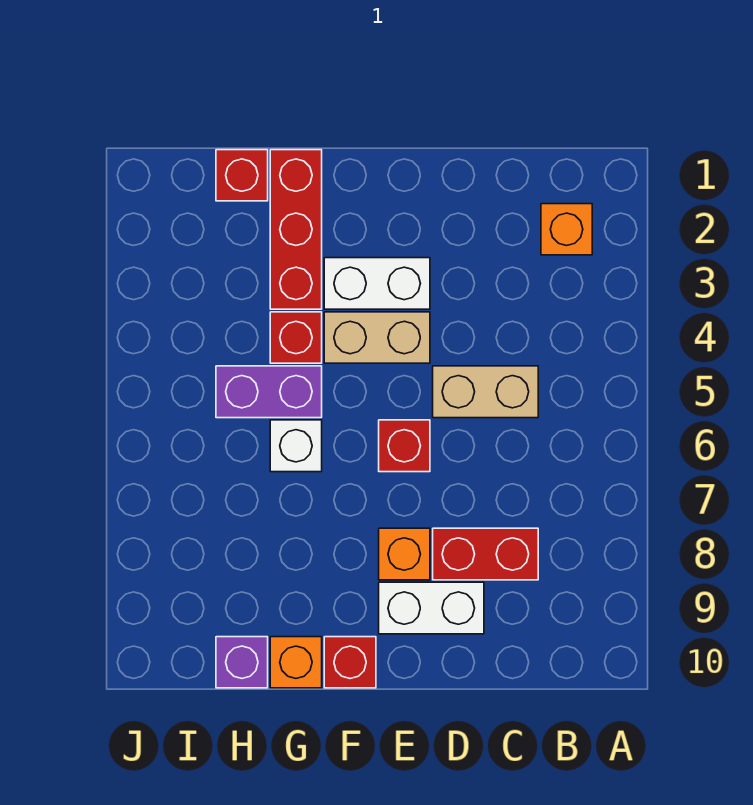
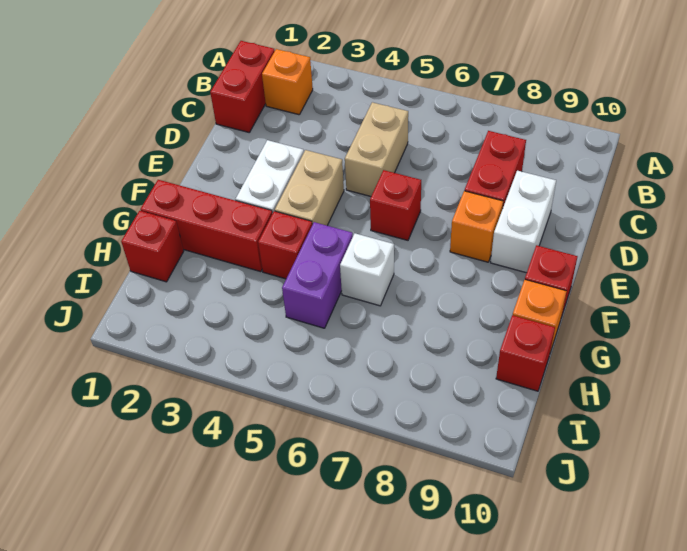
none -> red 1x2 brick [210,41,275,132]
purple 1x1 brick [216,637,268,688] -> red 1x1 brick [496,315,555,391]

